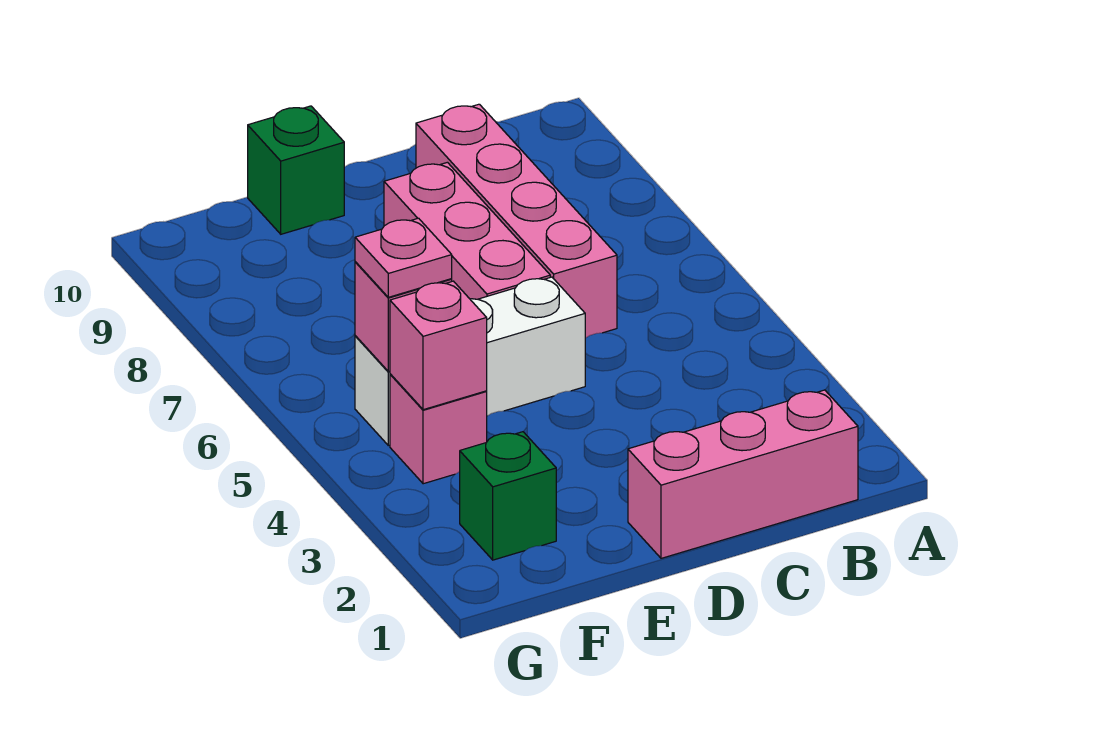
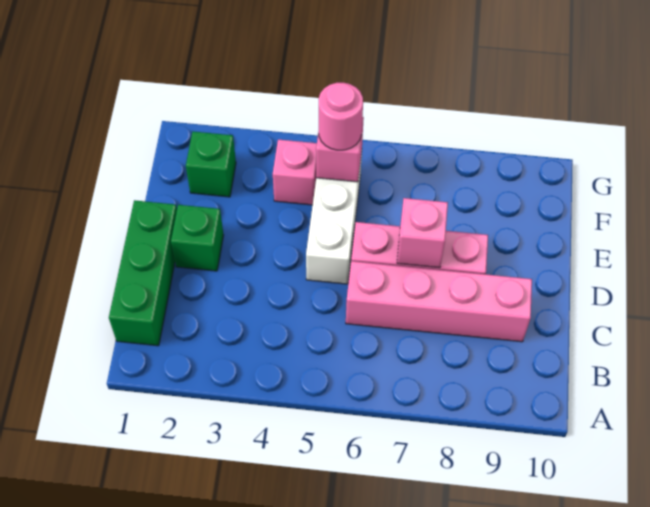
pink 1x3 brick [628,390,858,558] -> green 1x3 brick [109,200,177,346]
green 1x1 brick [248,106,344,234] -> green 1x1 brick moved to [171,205,224,271]
pink 1x1 brick [390,281,487,410] -> pink 1x1 brick moved to [397,198,448,268]
pink 1x1 plate [355,218,452,297] -> pink 1x1 round brick [319,83,363,150]

